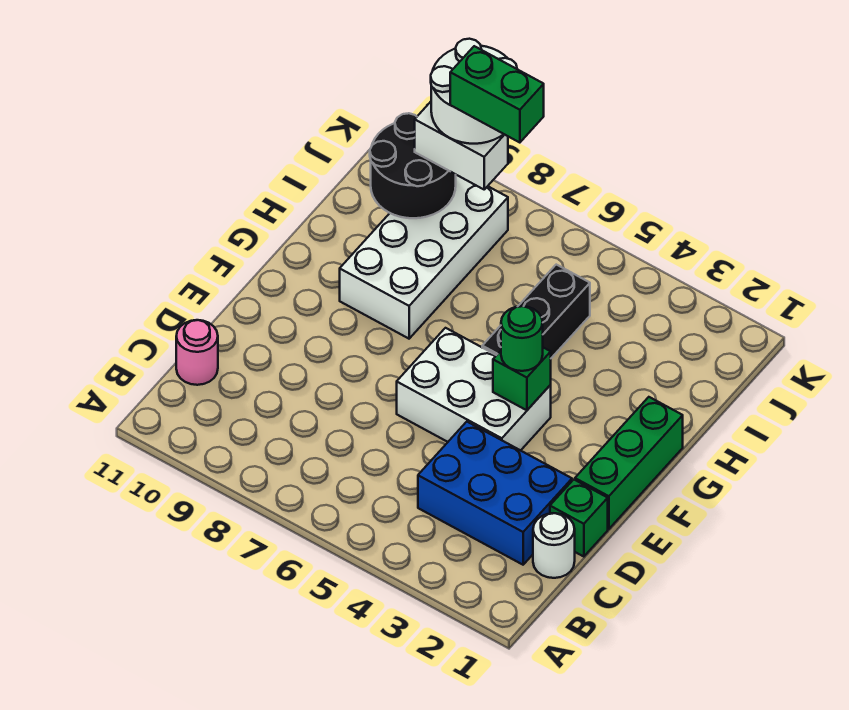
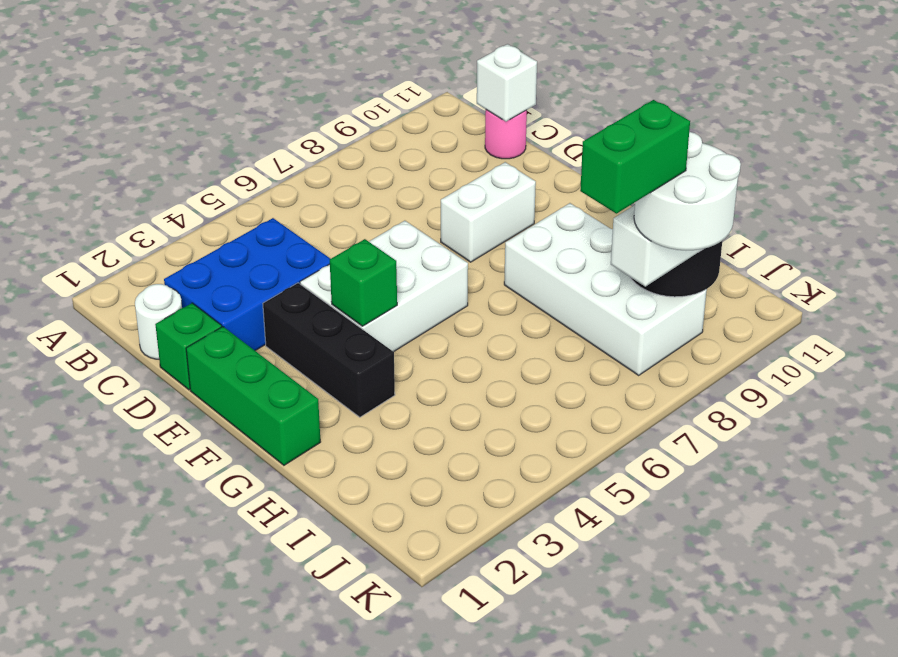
none -> white 1x1 brick [477,44,537,121]
none -> white 1x2 brick [441,162,536,262]
green 1x1 round brick [501,306,543,371] -> none
black 1x3 brick [482,265,590,358] -> black 1x3 brick moved to [263,283,395,417]

